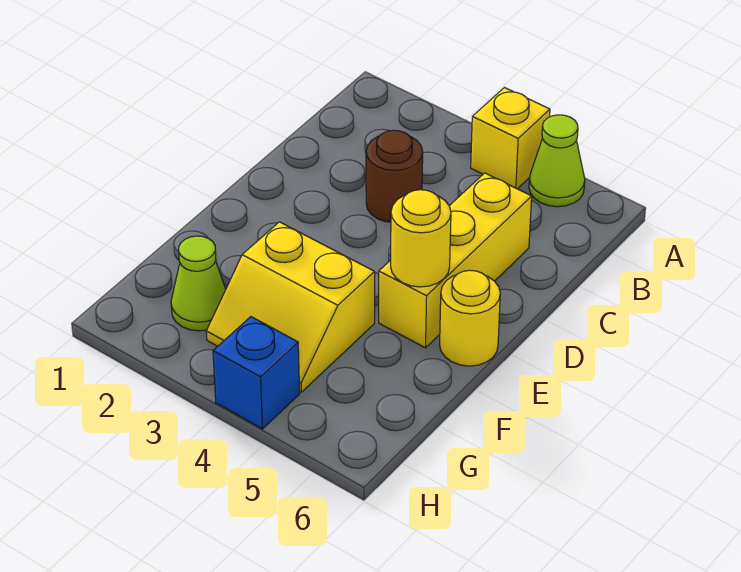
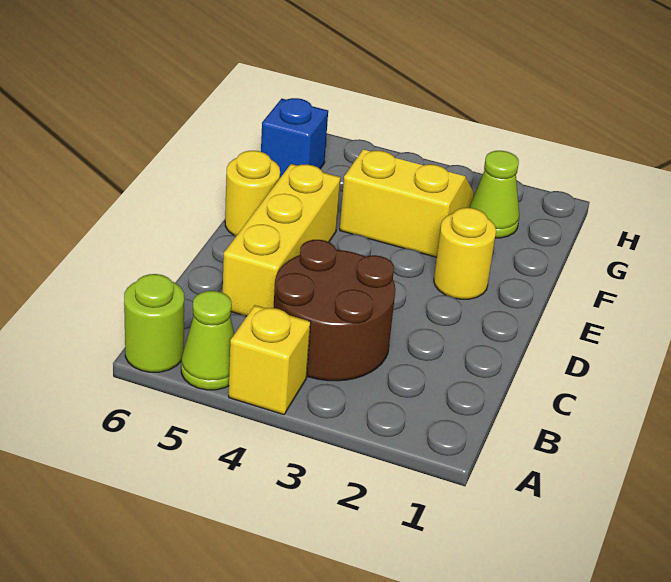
none -> lime 1x1 round brick [124,274,184,372]
brown 1x1 round brick [366,130,423,222] -> brown 2x2 round brick [274,240,395,381]
yellow 1x1 round brick [391,190,451,287] -> yellow 1x1 round brick moved to [434,208,496,299]
blue 1x1 brick [213,317,300,429] -> blue 1x1 brick moved to [261,98,328,178]

